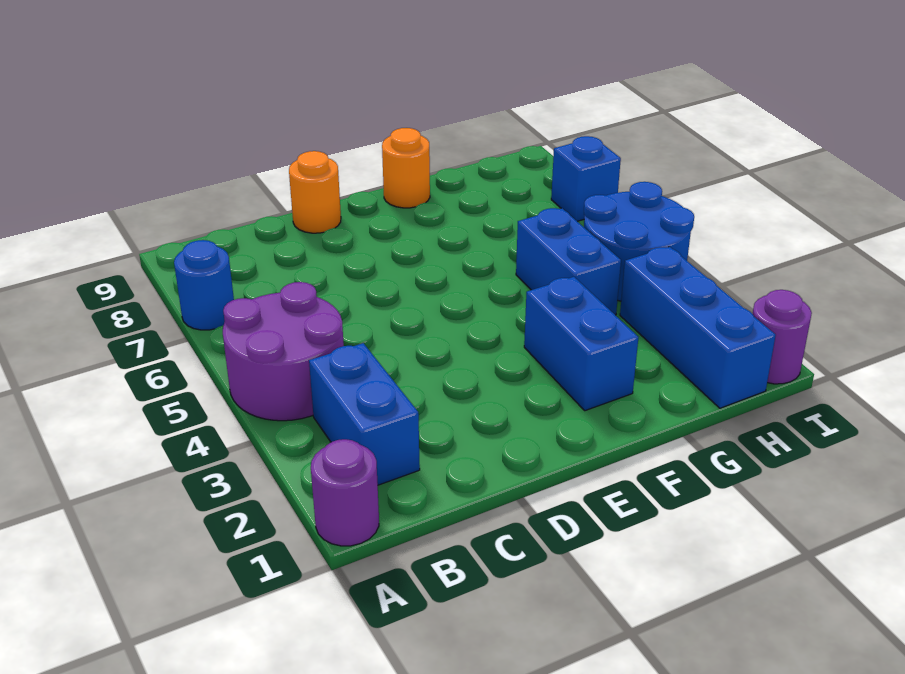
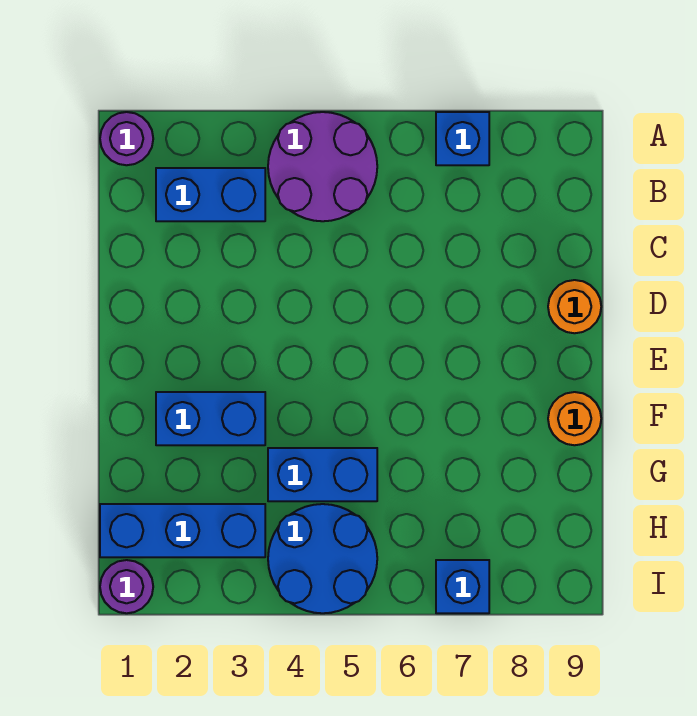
blue 1x1 round brick [174,240,234,330] -> blue 1x1 brick [436,112,489,165]

